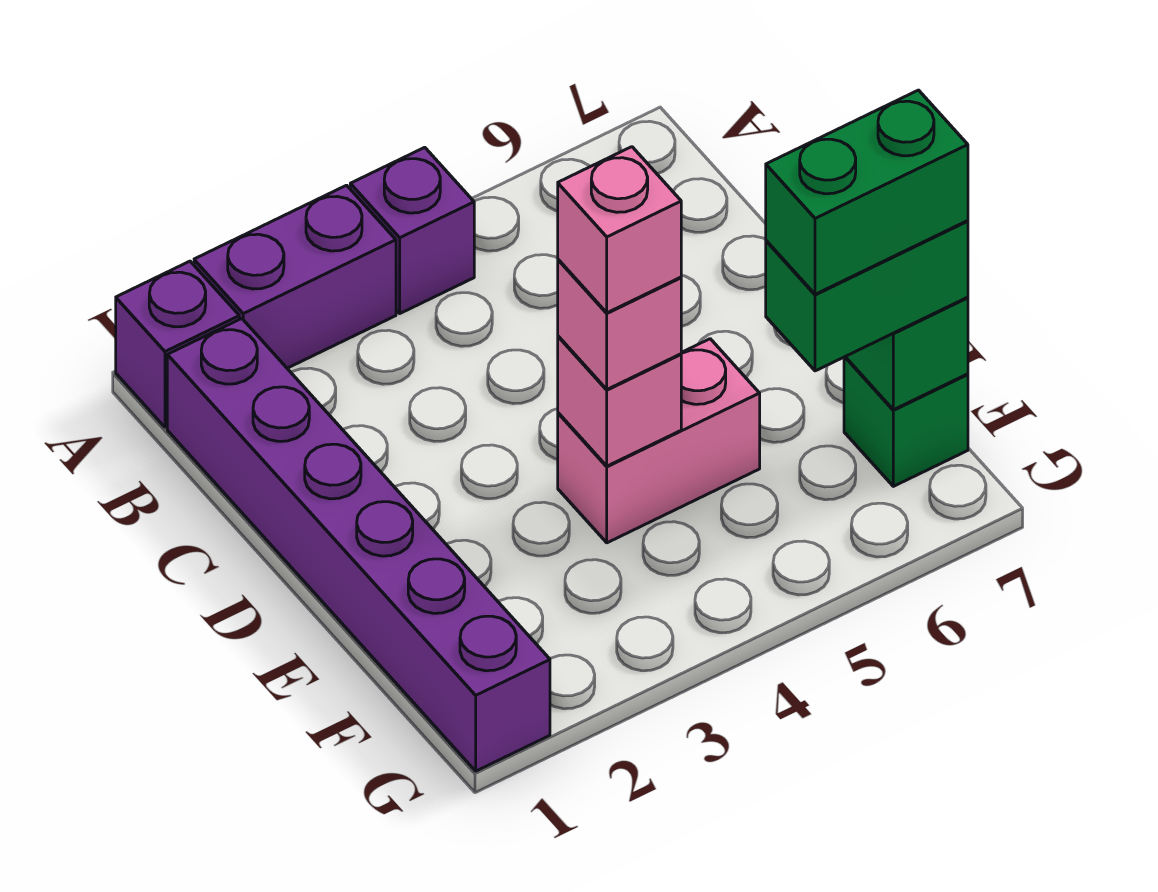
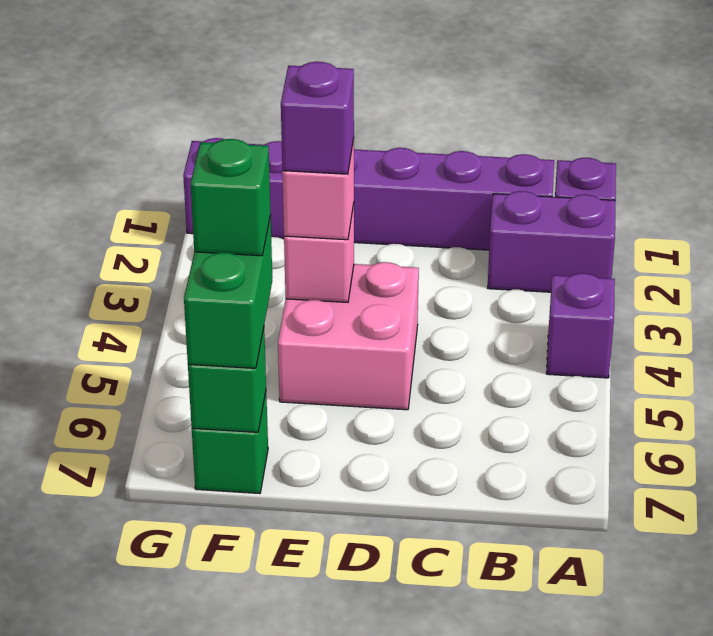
purple 1x2 brick [194,185,396,368] -> purple 1x2 brick turned to [488,191,616,292]
pink 1x2 brick [558,339,760,543] -> pink 2x2 brick [278,262,419,410]
pink 1x1 brick [558,147,681,313] -> purple 1x1 brick [281,62,354,174]
green 1x2 brick [766,90,968,294] -> green 1x1 brick [190,139,271,256]

